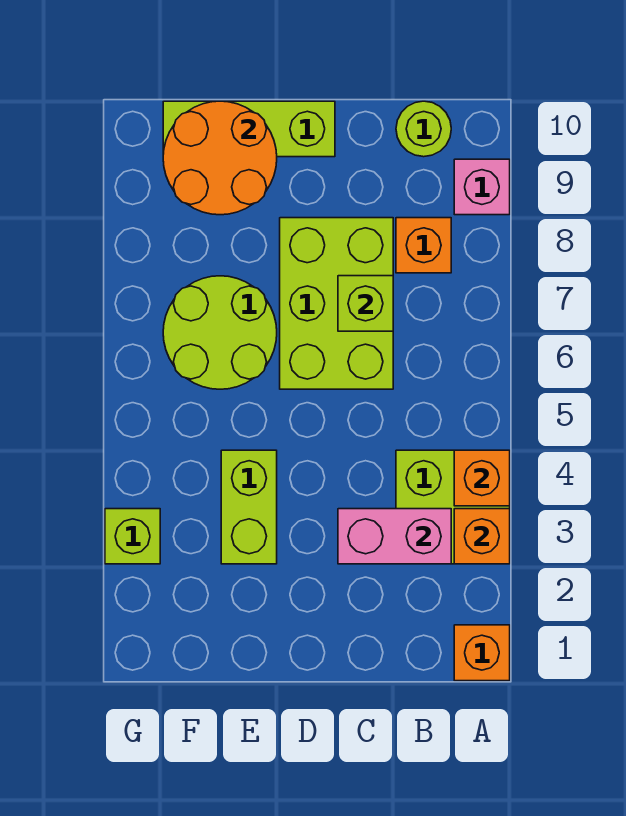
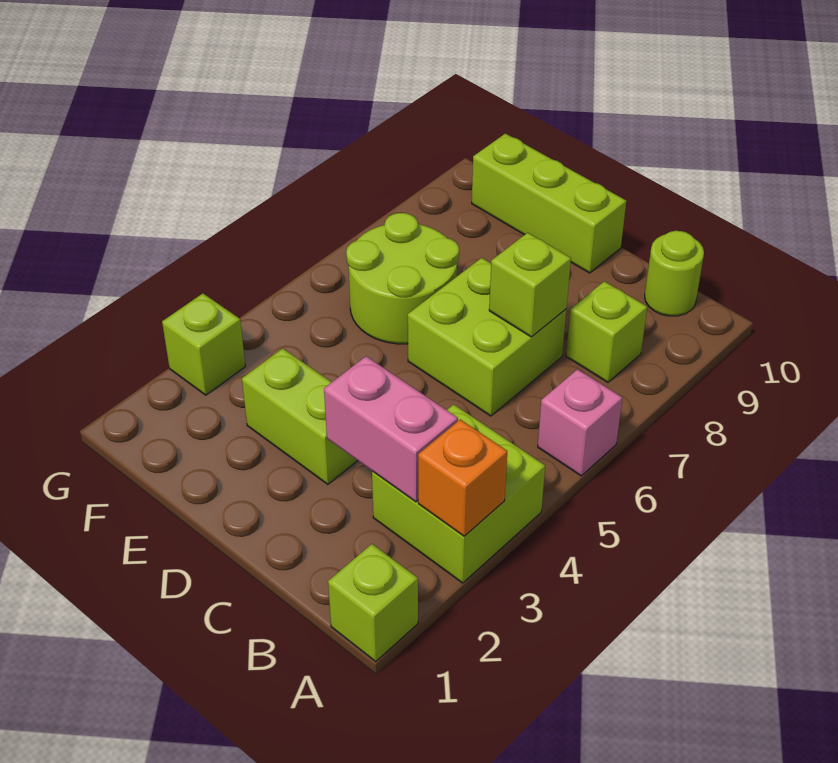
orange 1x1 brick [454,625,510,681] -> lime 1x1 brick [328,544,418,661]
orange 1x1 brick [454,450,510,506] -> none
pink 1x1 brick [454,159,510,215] -> pink 1x1 brick moved to [538,369,622,476]
orange 1x1 brick [396,218,451,273] -> lime 1x1 brick [566,281,647,382]
lime 2x3 brick [280,218,393,389] -> lime 2x2 brick [408,258,566,416]
lime 1x2 brick [221,450,277,564] -> lime 1x2 brick turned to [242,348,358,484]
orange 2x2 round brick [163,101,277,215] -> none

